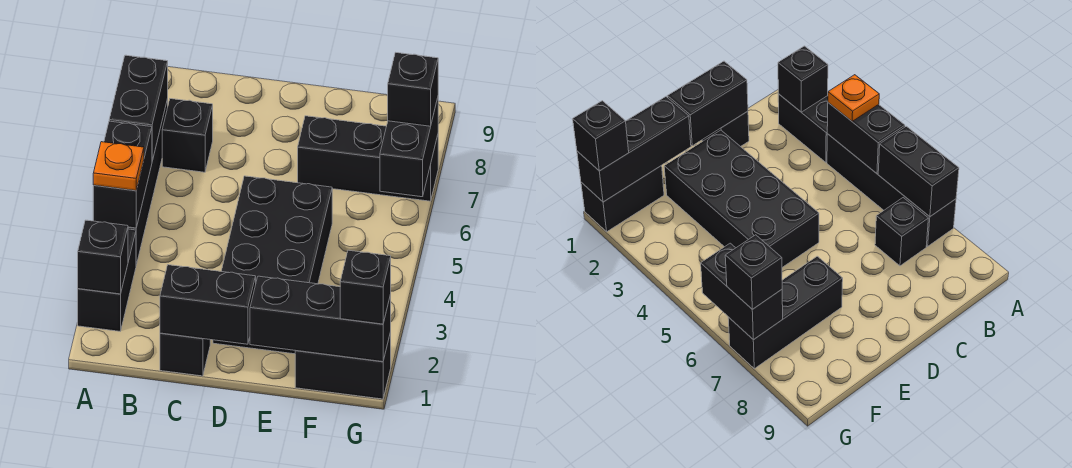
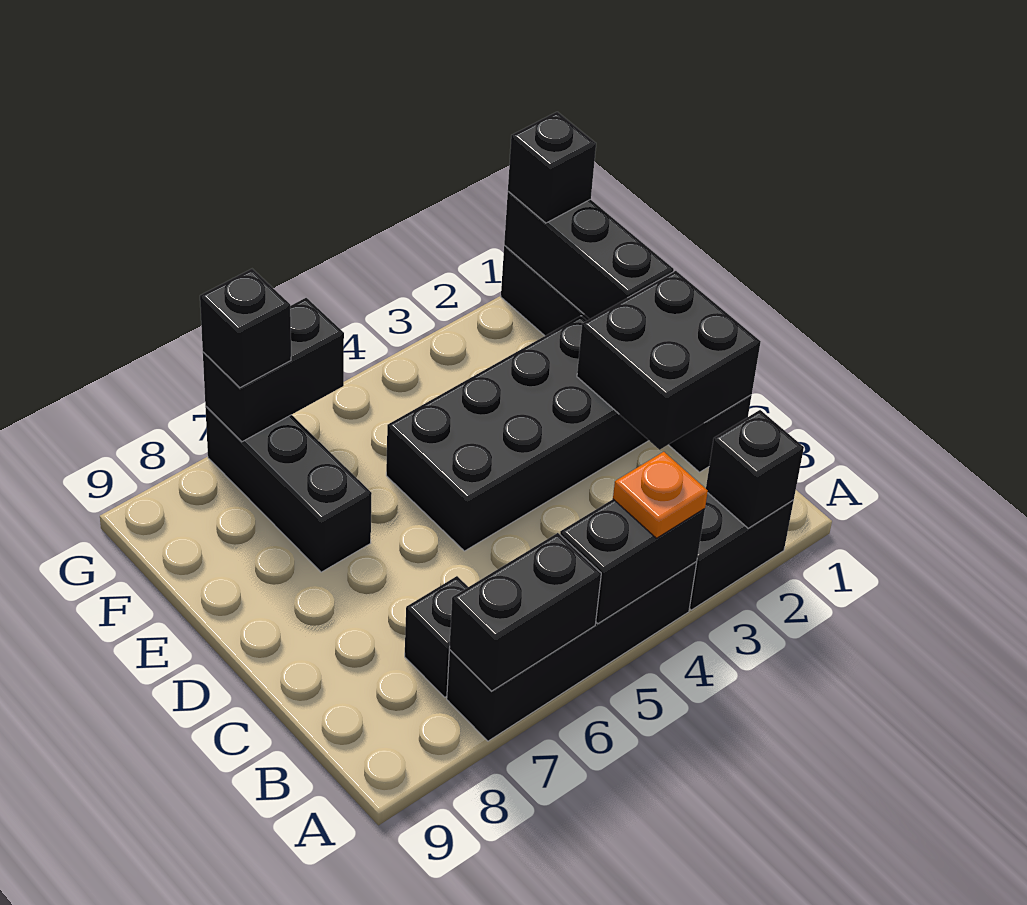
black 1x2 brick [160,265,256,344] -> black 2x2 brick [577,271,761,450]

